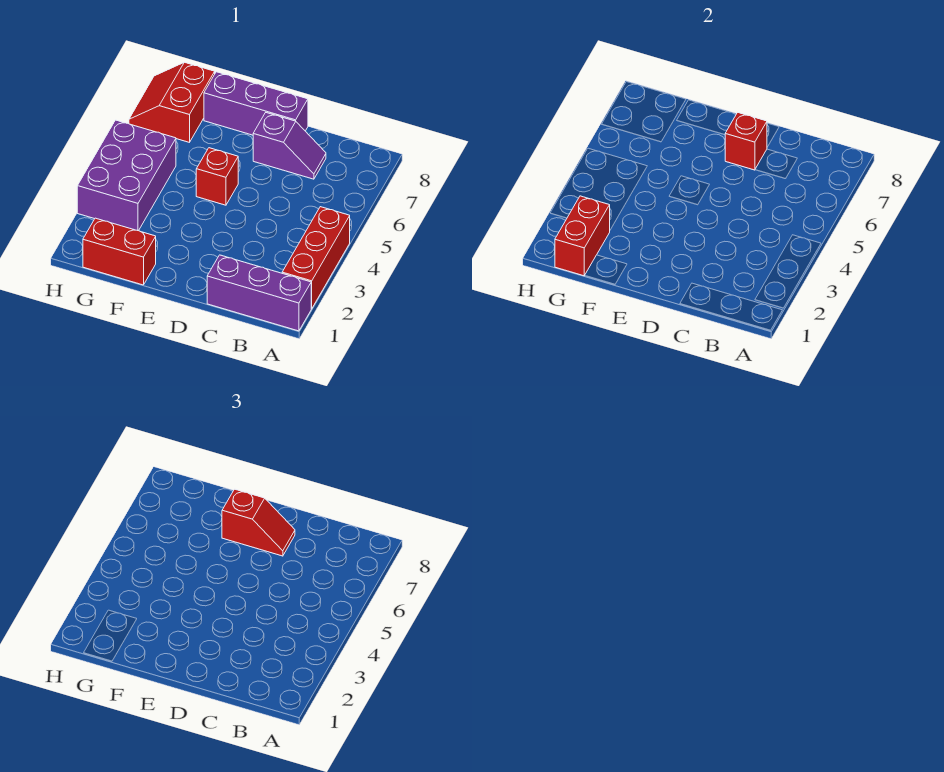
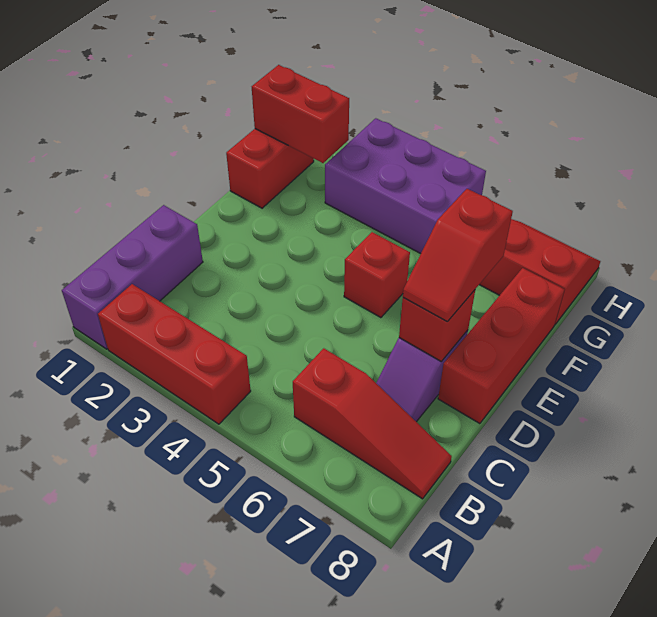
none -> red 1x3 slope [293,348,452,499]
purple 1x3 brick [204,72,308,135] -> red 1x3 brick [438,268,565,424]

